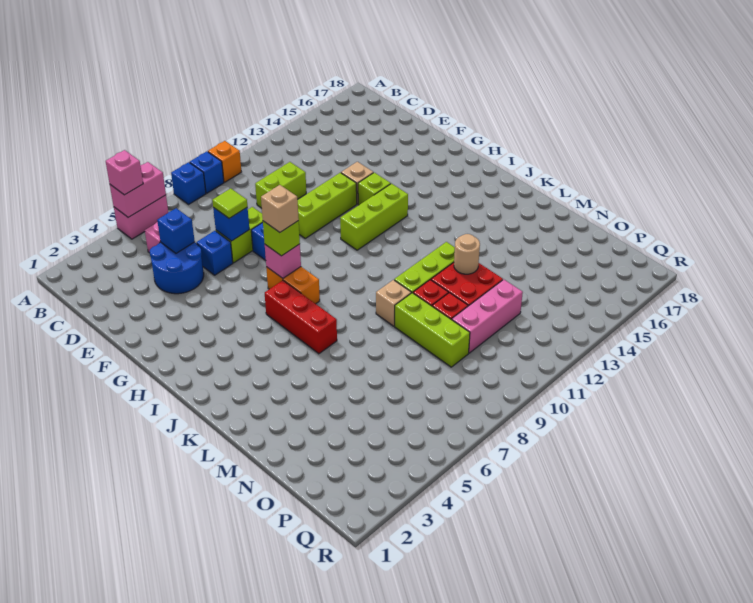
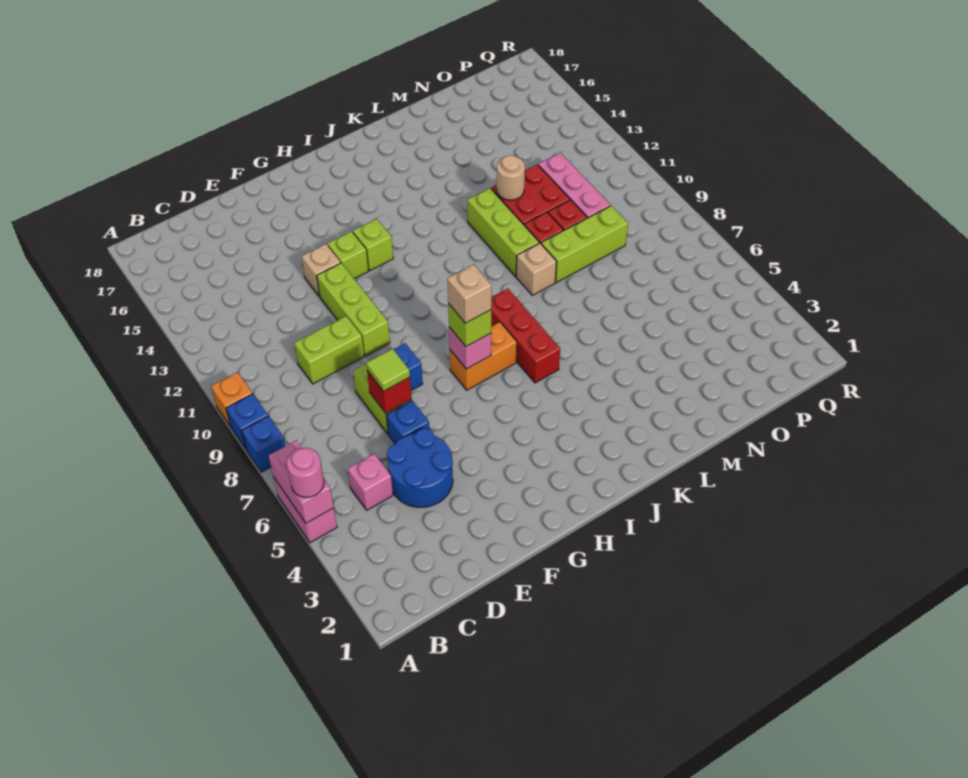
pink 1x1 brick [106,150,143,195] -> pink 1x1 round brick [287,448,324,497]
blue 1x1 brick [157,208,195,253] -> none
lime 1x2 brick [255,162,306,208] -> lime 1x2 brick turned to [294,316,364,384]
blue 1x1 brick [213,207,249,241] -> red 1x1 brick [367,371,411,413]
lime 1x3 brick [340,184,408,250] -> lime 1x1 brick [353,219,393,270]
red 1x3 brick [265,280,337,354] -> red 1x3 brick turned to [491,289,560,383]

